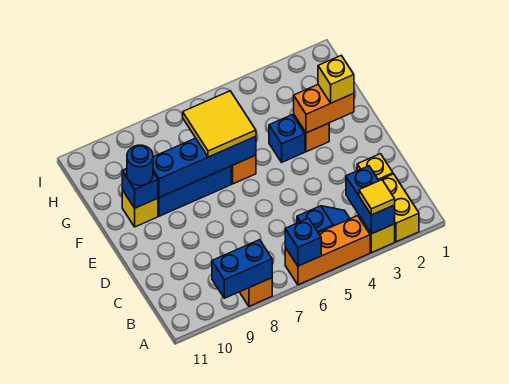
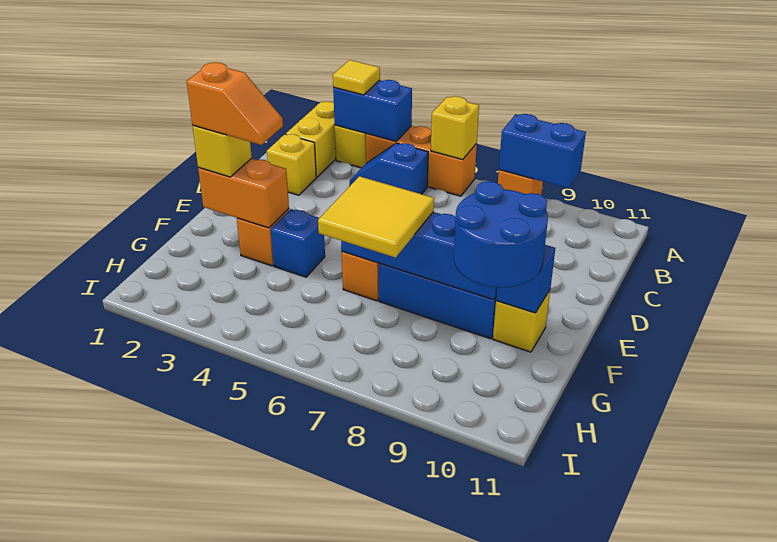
blue 1x2 brick [346,166,395,234] -> blue 1x2 brick turned to [333,80,412,141]
blue 1x1 brick [285,218,321,266] -> yellow 1x1 brick [431,96,479,160]
none -> orange 1x2 slope [187,62,283,145]
blue 1x1 round brick [127,145,153,186] -> blue 2x2 round brick [454,181,548,288]

